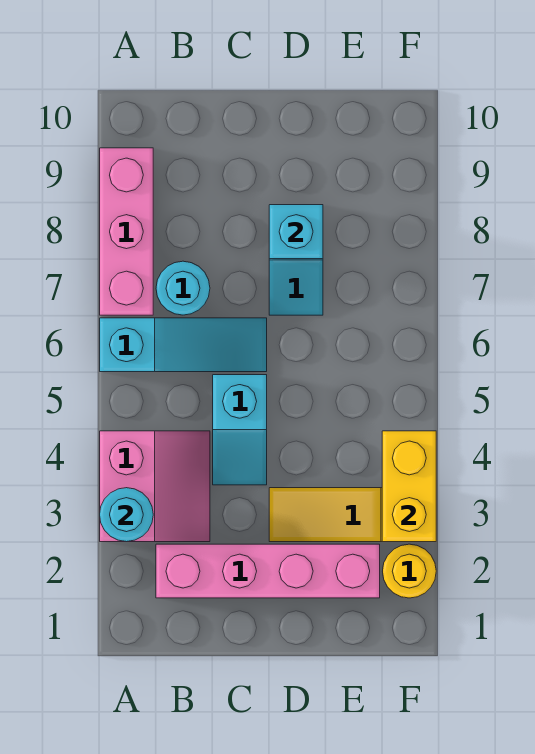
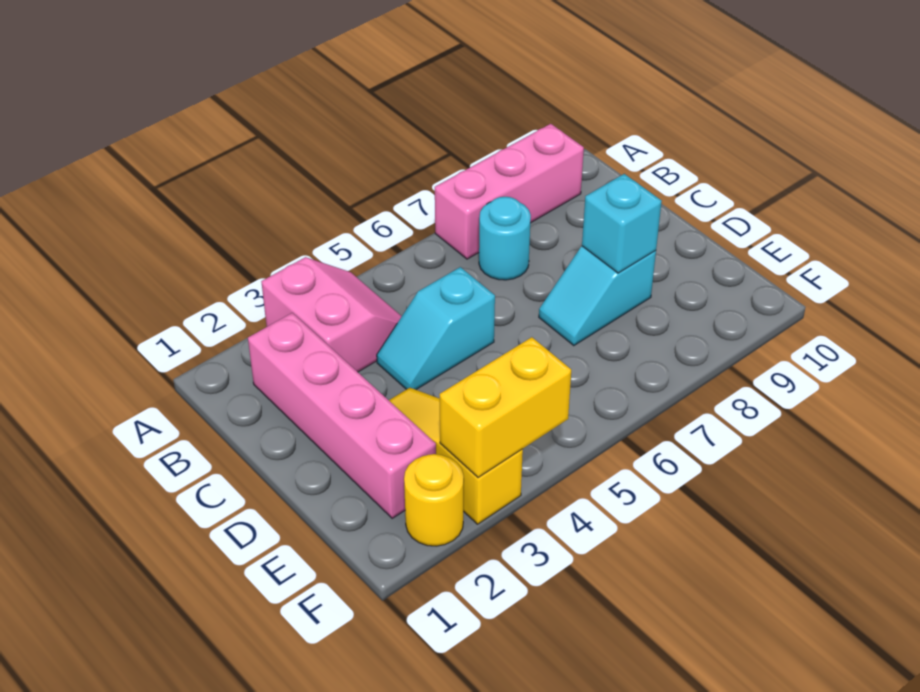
pink 2x2 slope [100,431,210,542] -> pink 2x2 slope turned to [261,257,402,372]
cyan 1x1 round brick [100,488,153,542] -> none
cyan 1x3 slope [100,318,267,372] -> none

